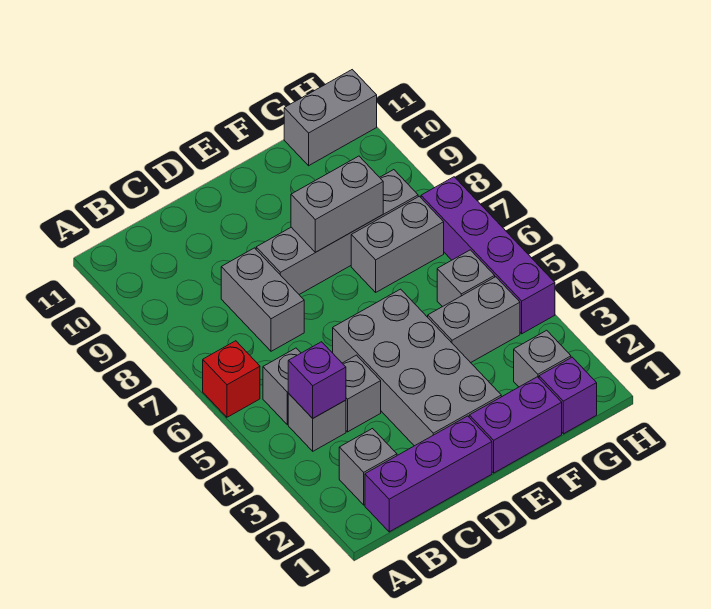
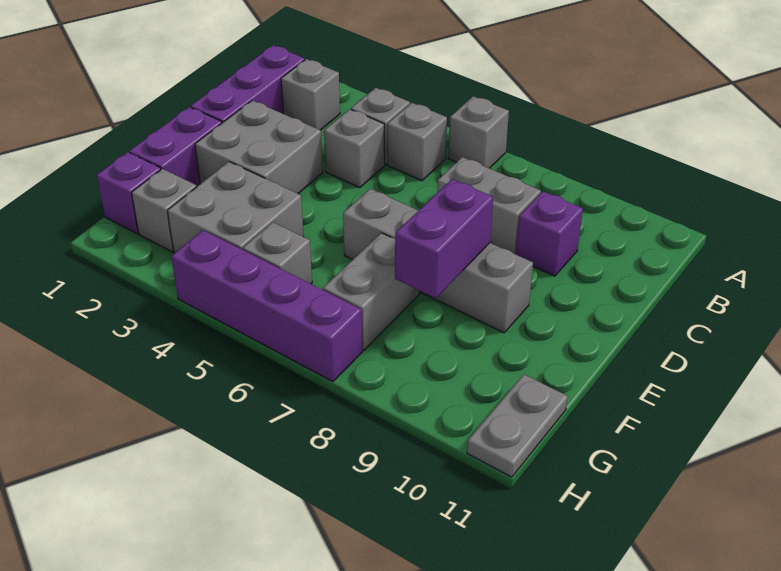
red 1x1 brick [203,341,260,417] -> grey 1x1 brick [448,96,509,168]
purple 1x1 brick [288,342,346,418] -> purple 1x1 brick moved to [516,192,583,276]
grey 2x4 brick [333,289,501,446] -> grey 2x2 brick [195,100,323,194]
grey 1x4 brick [256,170,418,294] -> grey 1x4 brick turned to [343,189,533,333]
grey 1x2 brick [291,156,383,252] -> purple 1x2 brick [395,179,493,298]
grey 1x2 brick [428,277,520,363] -> grey 2x2 brick [168,162,304,253]
grey 1x2 brick [284,70,377,166] -> grey 1x2 plate [467,375,568,477]

